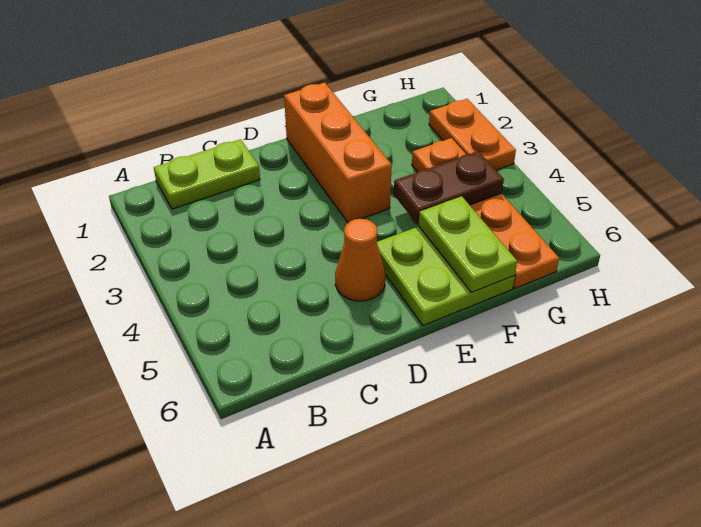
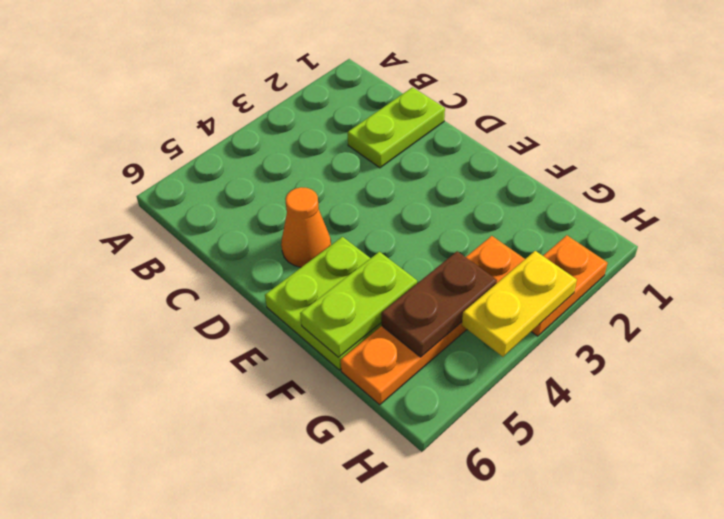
lime 1x2 plate [154,139,260,209] -> lime 1x2 plate turned to [347,87,445,168]
orange 1x3 brick [284,83,392,223] -> none
brown 1x2 plate [394,151,504,224] -> brown 1x2 plate turned to [381,251,497,357]
none -> yellow 1x2 plate [462,251,577,357]

